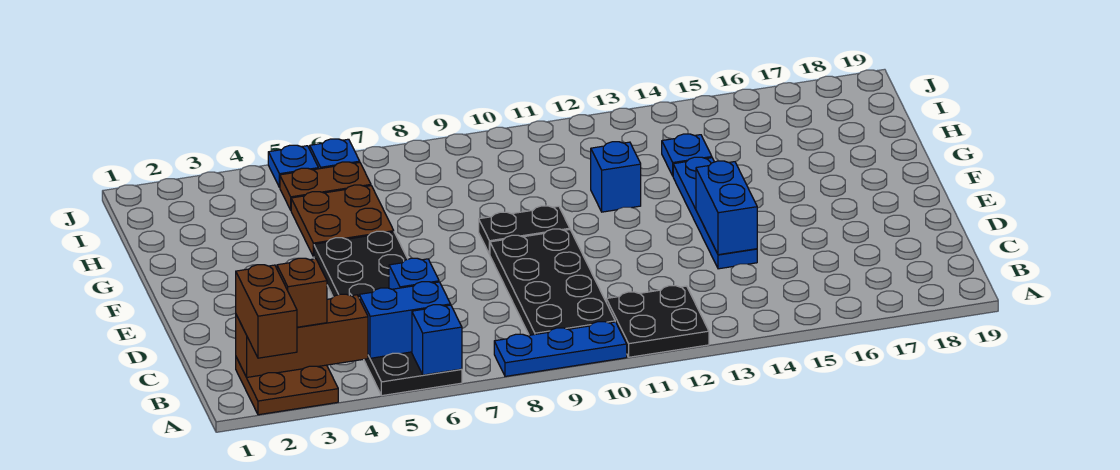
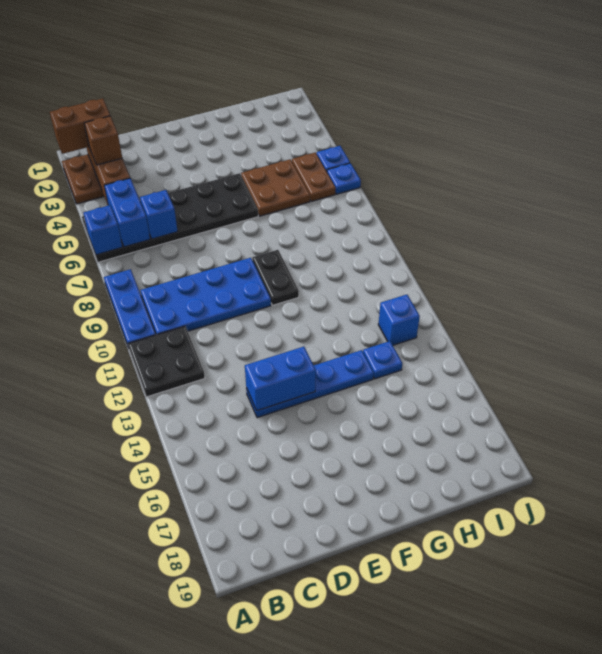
black 2x4 plate [490,229,615,335] -> blue 2x4 plate [140,258,271,335]
blue 1x1 brick [591,142,641,212] -> blue 1x1 brick moved to [378,295,420,345]

